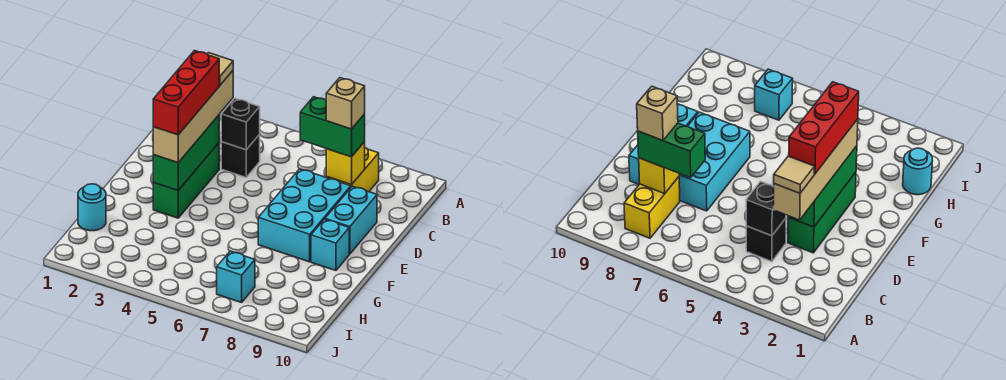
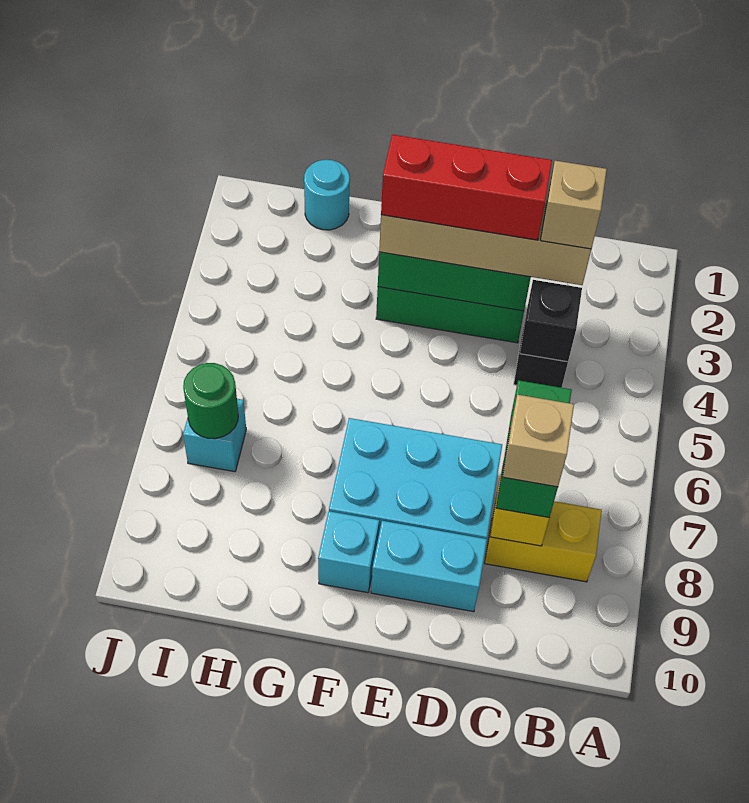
tan 1x1 tile [207,53,233,85] -> tan 1x1 brick [541,161,607,249]
none -> green 1x1 round brick [183,363,238,439]

